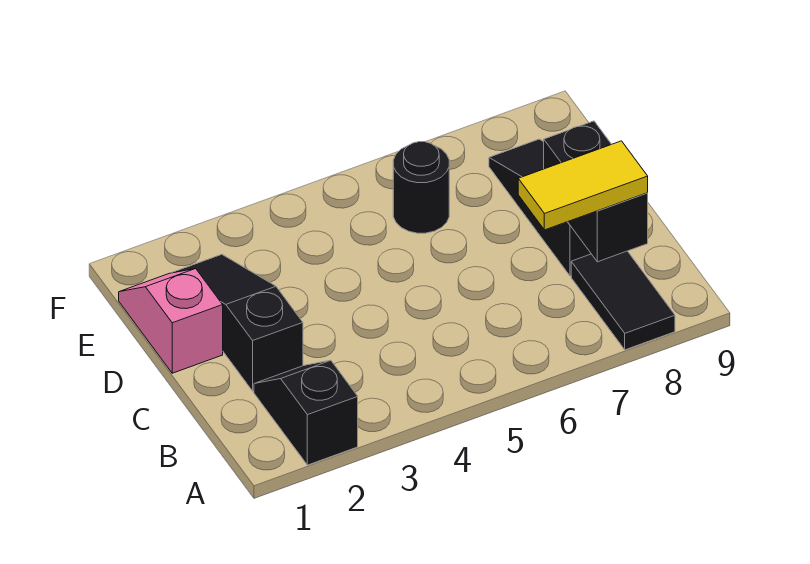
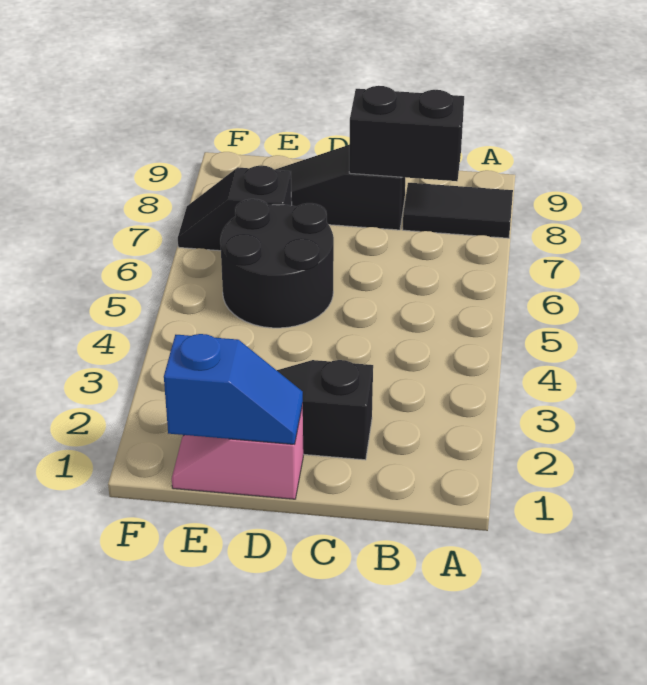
black 1x2 slope [254,360,358,465] -> black 1x2 slope moved to [178,166,292,251]
yellow 1x2 tile [518,141,648,230] -> none
none -> blue 1x2 slope [164,334,303,444]
black 1x1 round brick [393,142,449,233] -> black 2x2 round brick [220,199,334,328]

